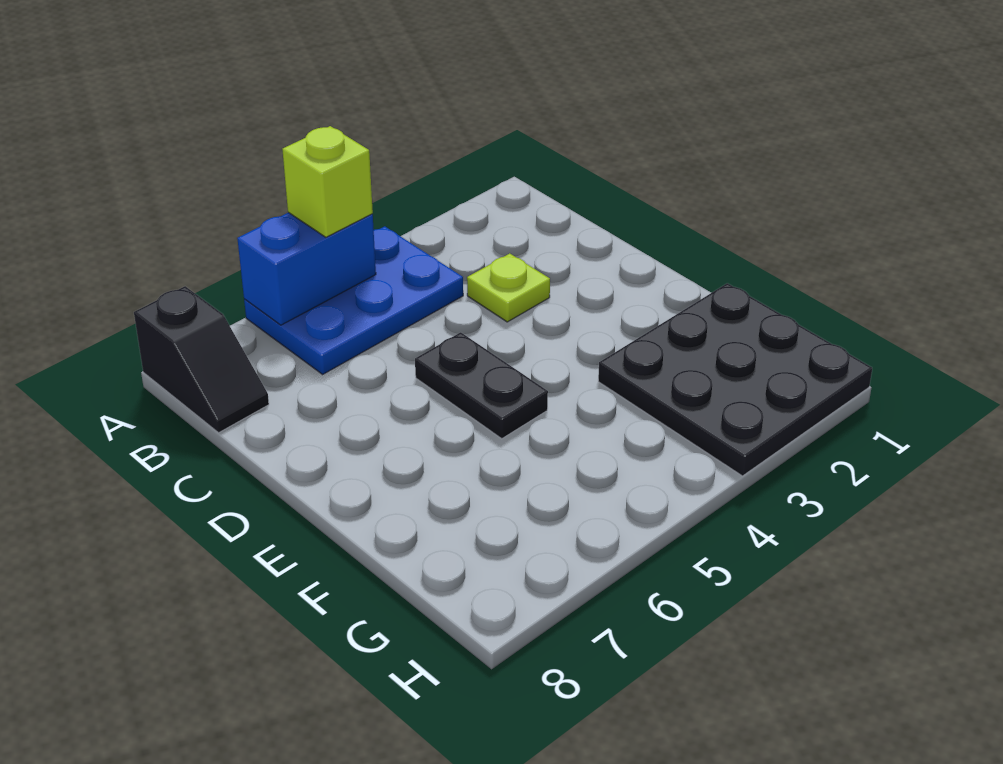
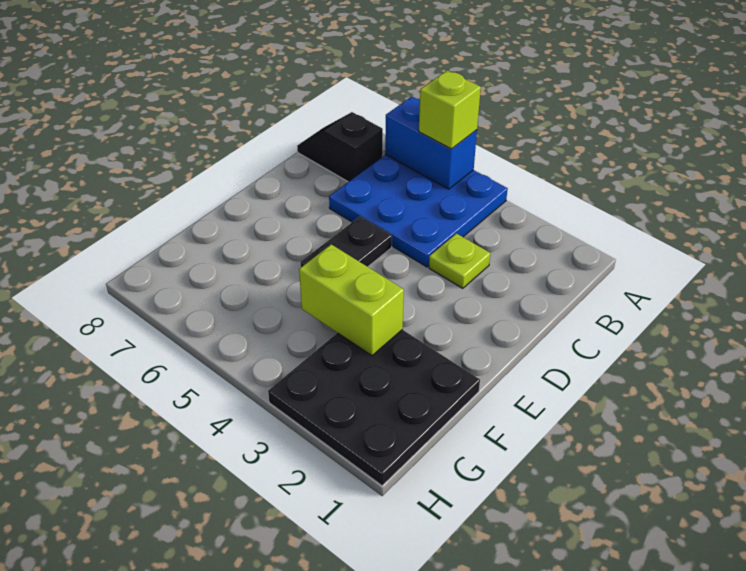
blue 2x3 plate [244,226,463,374] -> blue 3x3 plate [329,155,508,267]
black 1x2 slope [134,286,269,433] -> black 1x2 slope turned to [297,112,383,182]
none -> lime 1x2 brick [299,244,404,356]

